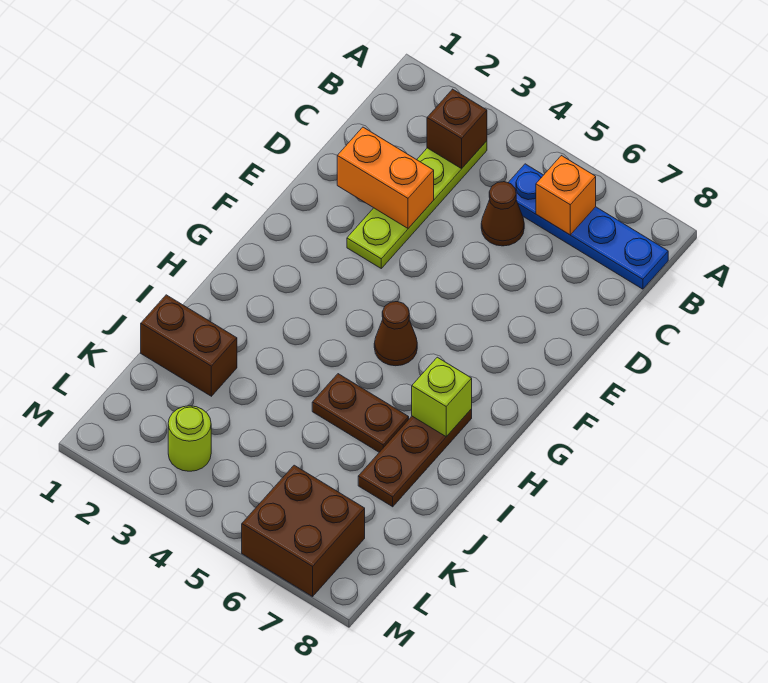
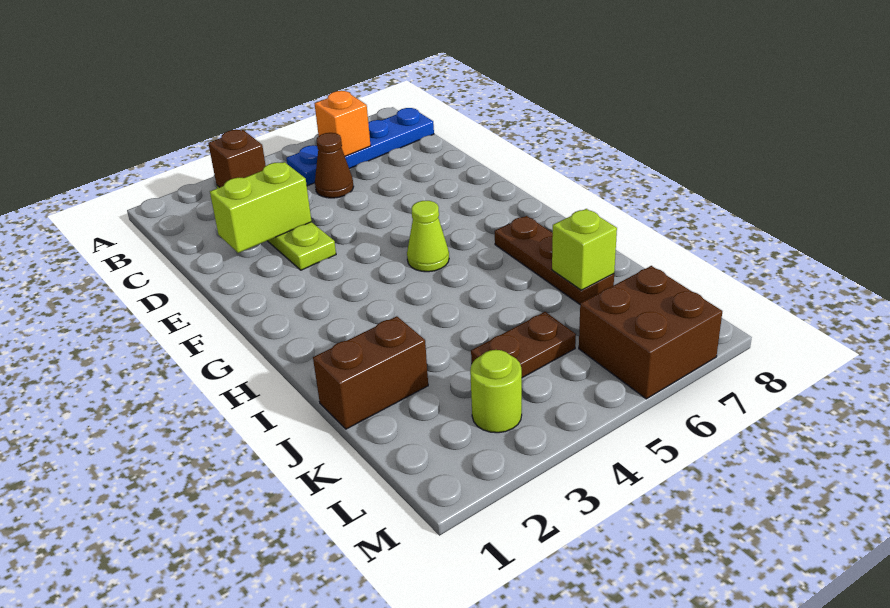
orange 1x2 brick [337,127,434,228] -> lime 1x2 brick [210,162,312,253]
brown 1x1 cone [374,302,417,366] -> lime 1x1 cone [407,201,449,272]
lime 1x1 brick [412,357,472,437] -> lime 1x1 brick moved to [552,209,617,290]
brown 1x2 plate [312,374,409,452] -> brown 1x2 plate moved to [471,312,576,378]

